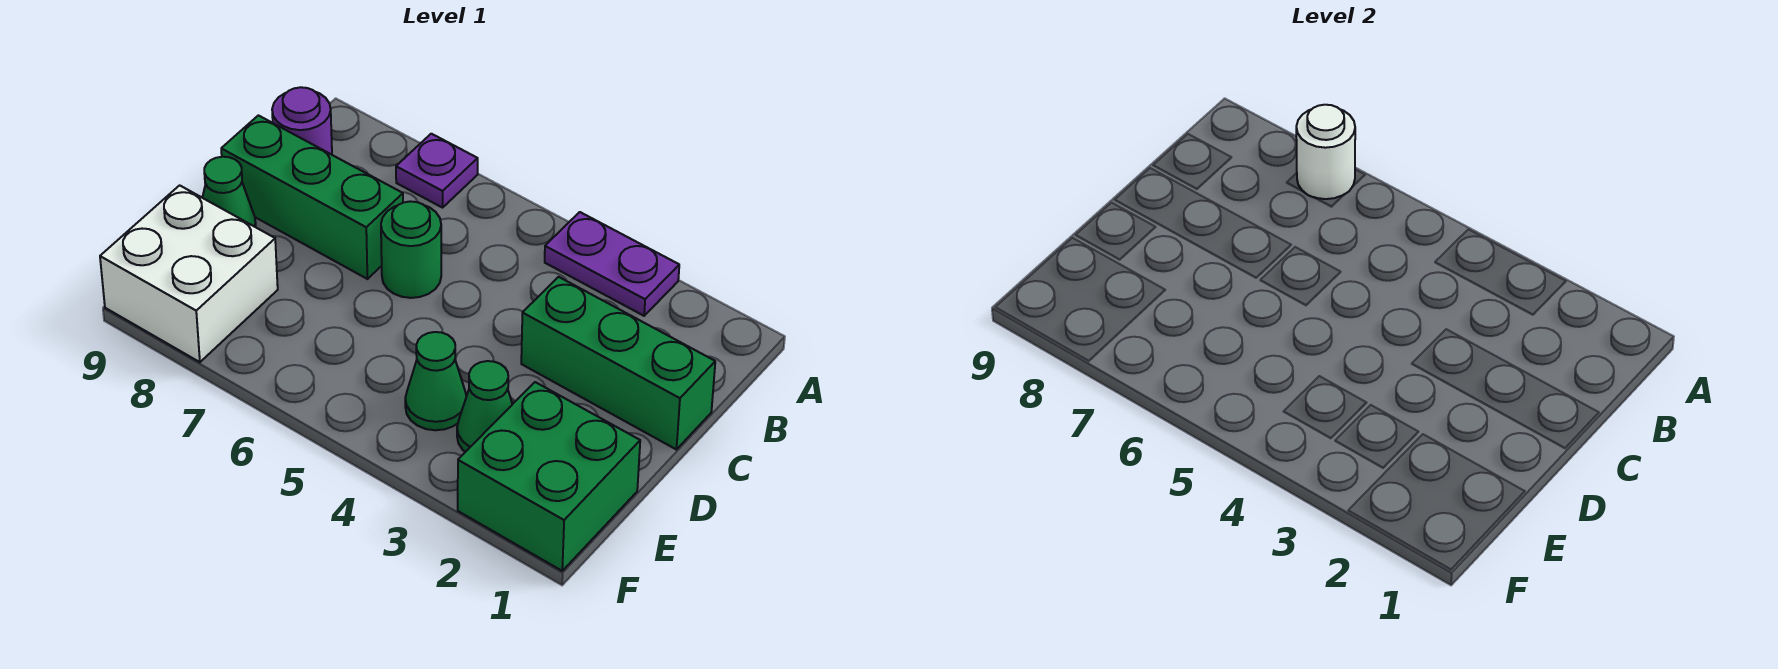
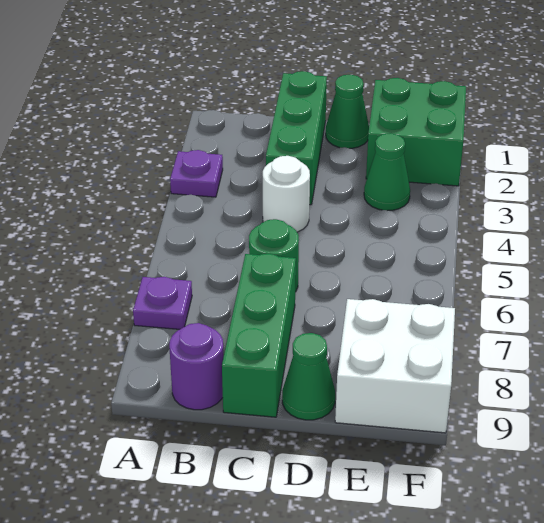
purple 1x2 plate [545,212,679,316] -> purple 1x1 plate [170,150,223,197]
white 1x1 round brick [1296,105,1355,199] -> white 1x1 round brick moved to [263,156,310,232]
green 1x1 cone [405,332,466,430] -> green 1x1 cone moved to [326,75,369,148]

